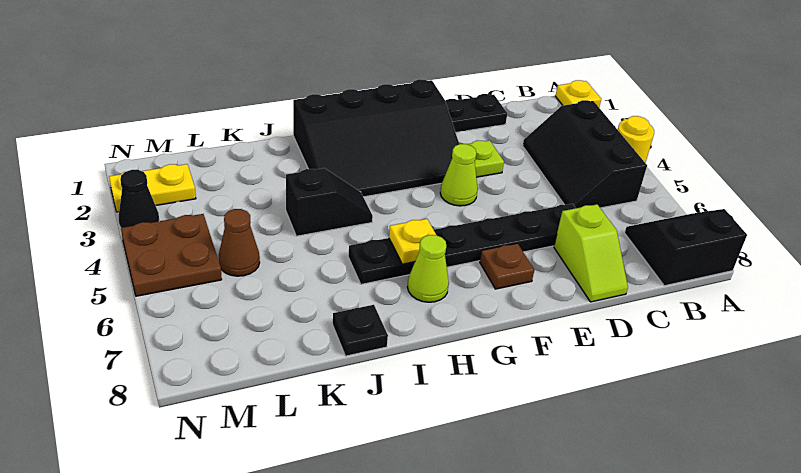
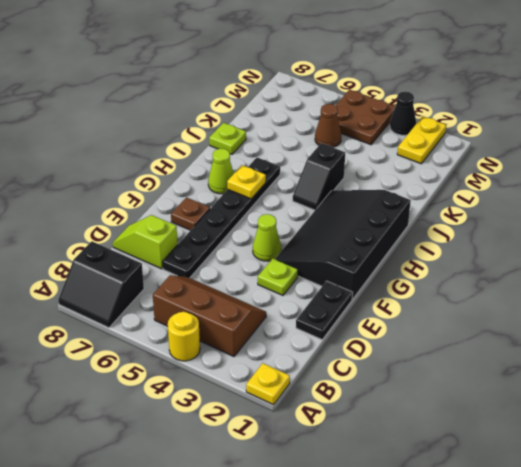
black 2x2 slope [625,209,747,286] -> black 2x2 slope turned to [58,241,144,328]
black 2x3 slope [523,100,647,208] -> brown 2x3 slope [153,275,266,357]
black 1x1 plate [333,305,388,356] -> lime 1x1 plate [209,123,246,154]

